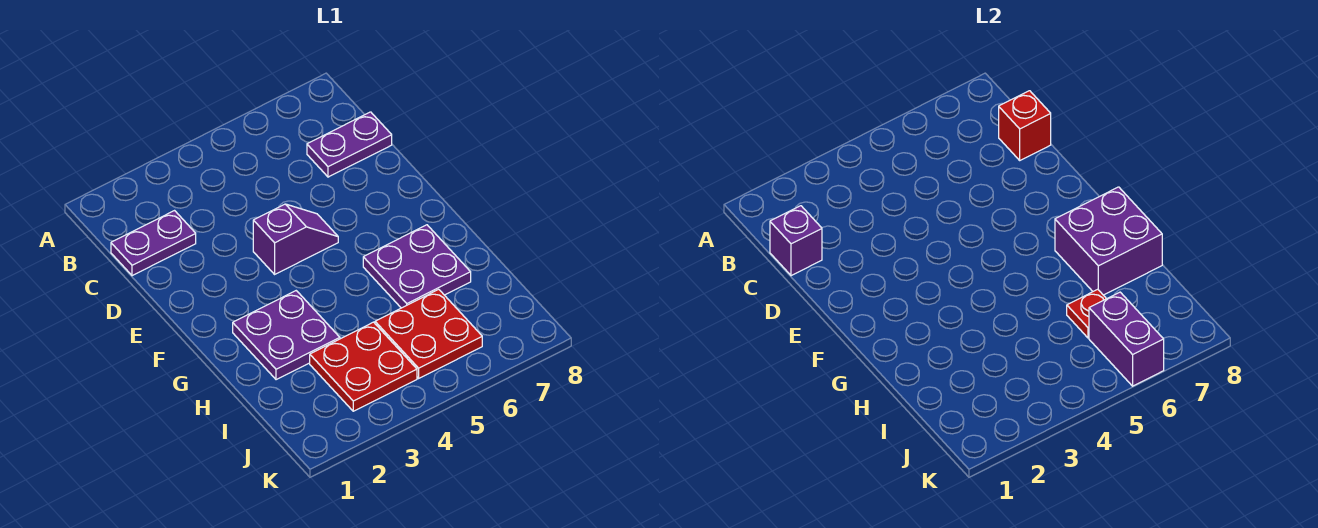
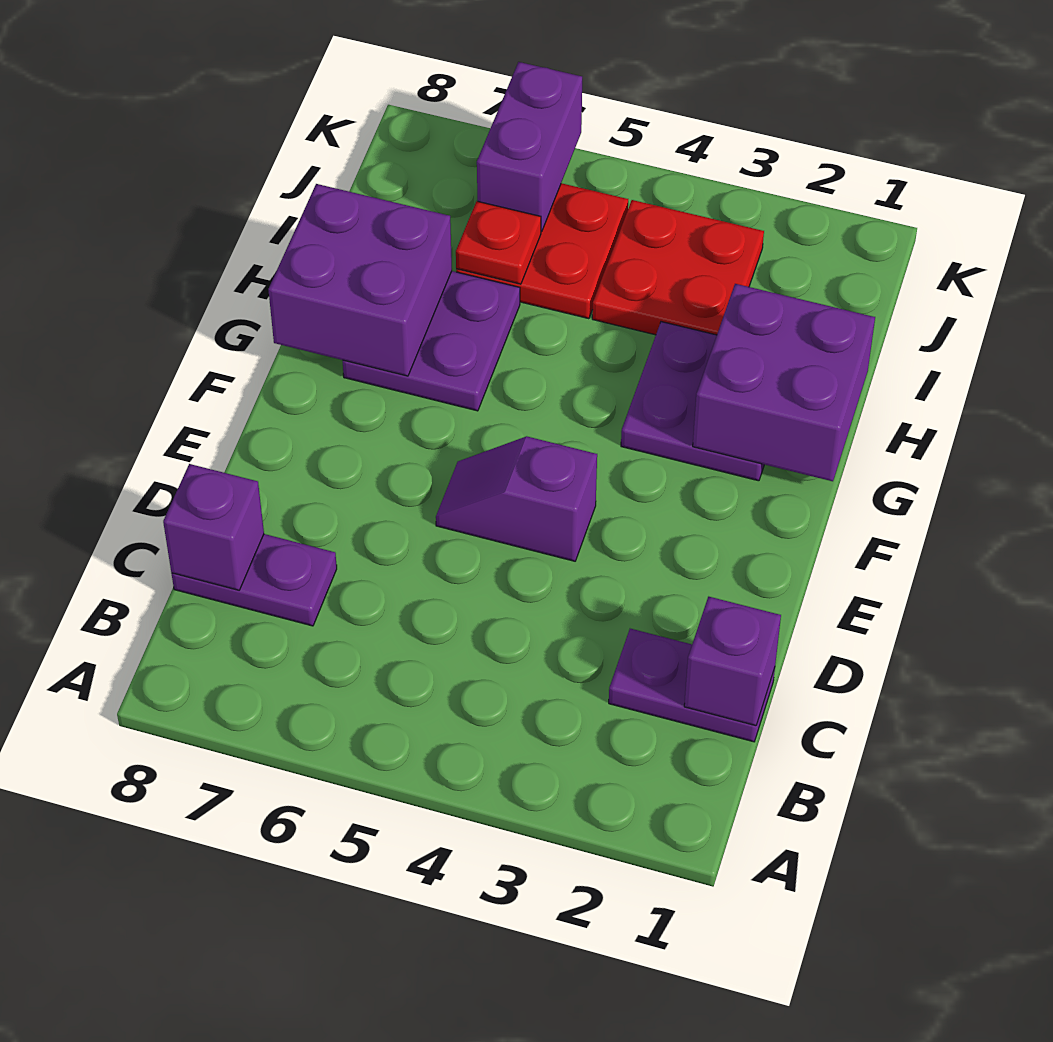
red 1x1 brick [999,91,1051,160] -> purple 1x1 brick [163,464,264,590]
none -> purple 2x2 brick [693,284,875,481]

